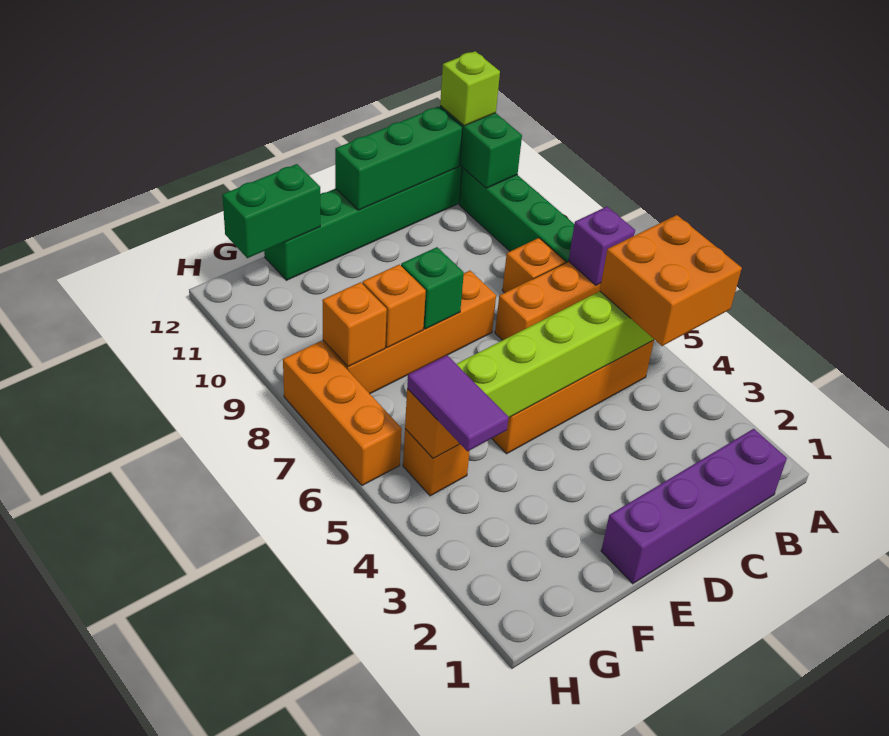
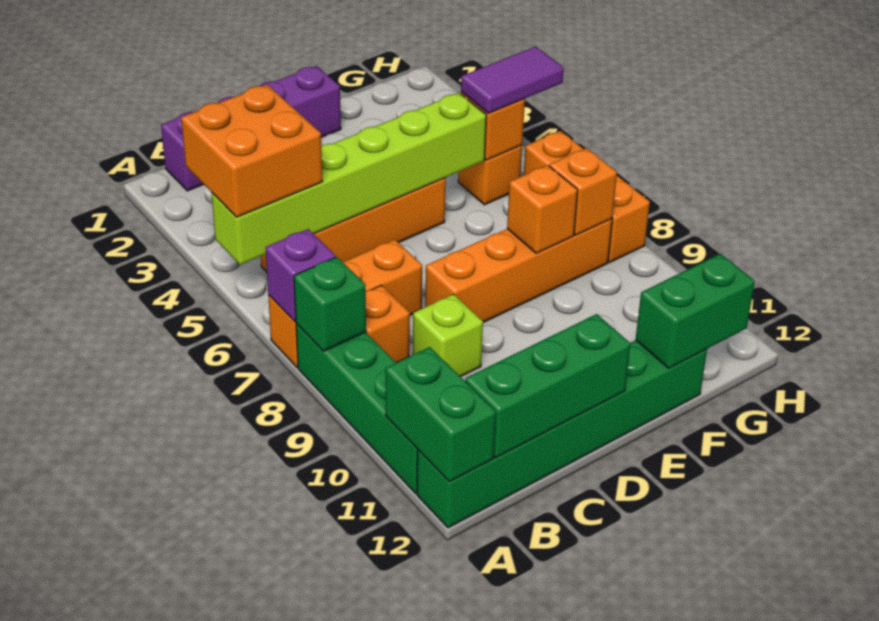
lime 1x1 brick [440,51,500,126] -> lime 1x1 brick moved to [413,294,483,377]
green 1x1 brick [401,247,464,329] -> green 1x1 brick moved to [294,257,366,351]
purple 1x2 tile [407,355,509,451] -> purple 1x2 tile turned to [461,47,564,114]

